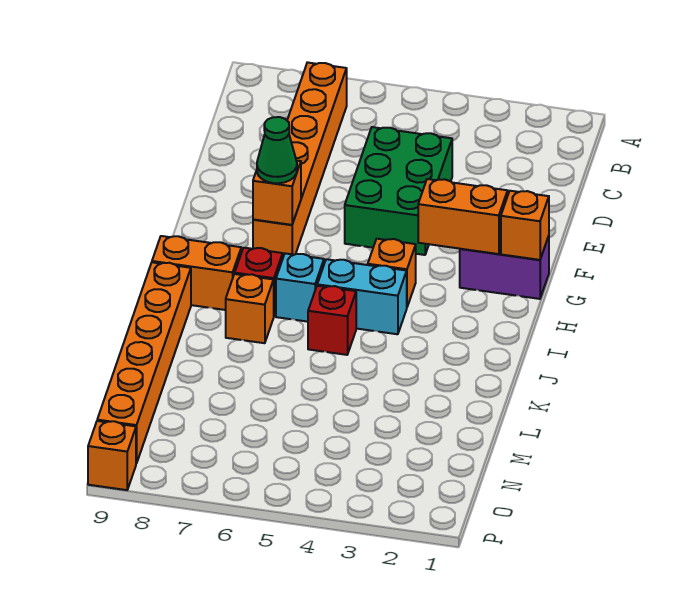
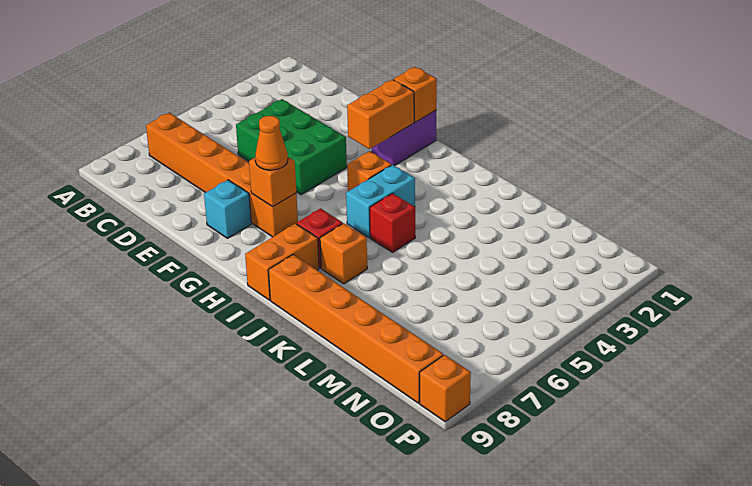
green 1x1 cone [257,117,297,183] -> orange 1x1 cone [255,116,288,170]
cyan 1x1 brick [276,253,324,322] -> cyan 1x1 brick moved to [204,180,251,238]

